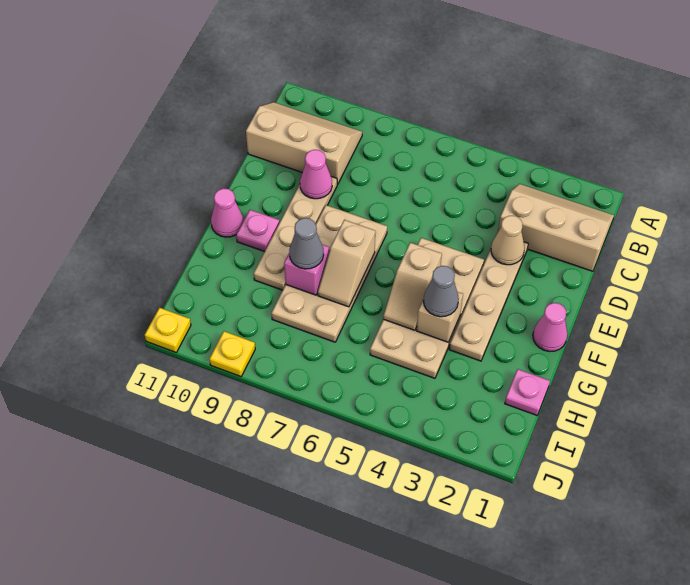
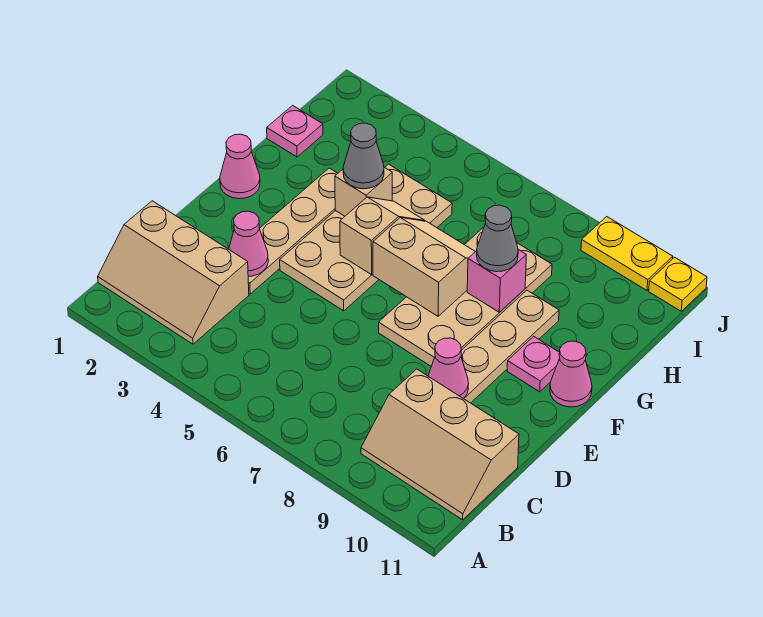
tan 1x1 cone [491,216,525,265] -> pink 1x1 cone [229,211,268,276]
tan 1x2 slope [318,220,375,307] -> tan 2x2 slope [373,218,475,316]
yellow 1x1 plate [209,331,255,377] -> yellow 1x2 plate [581,217,673,290]

